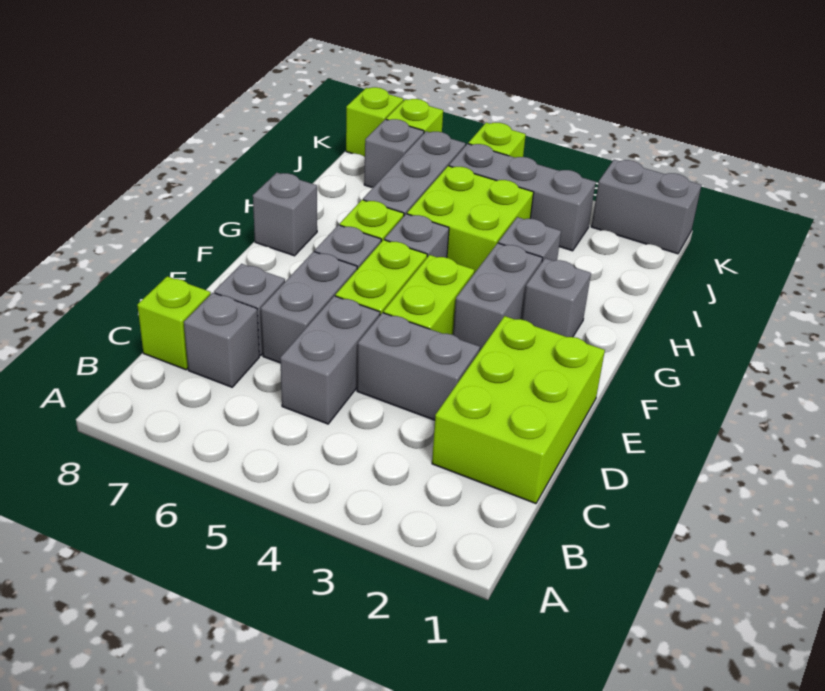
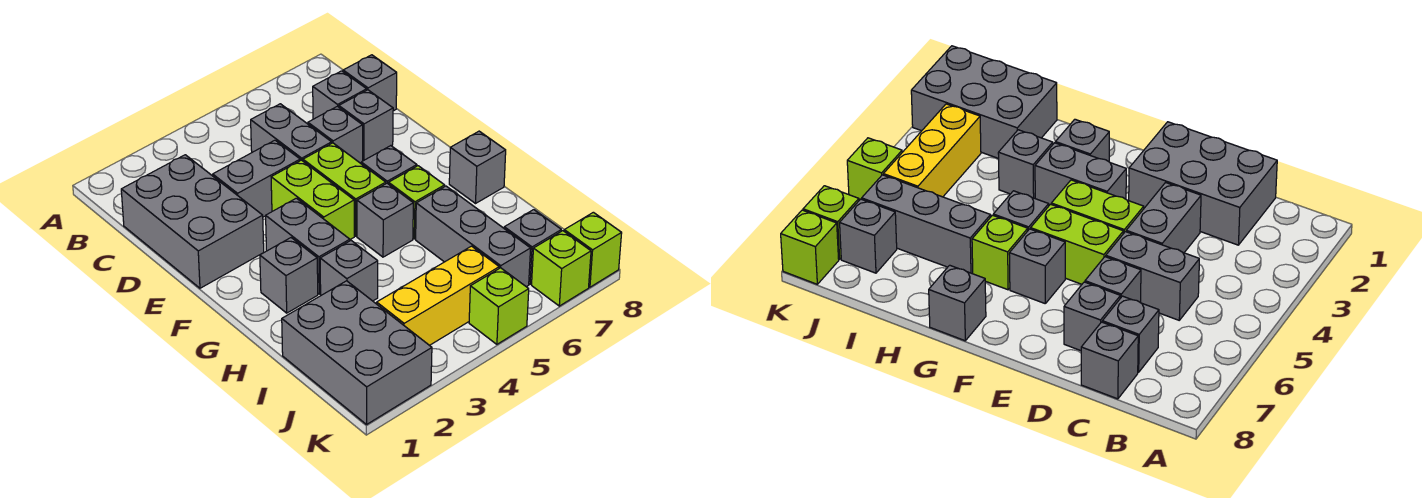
lime 2x3 brick [432,316,605,504] -> grey 2x3 brick [121,155,264,288]
lime 1x1 brick [137,276,211,370] -> grey 1x1 brick [343,55,397,111]
grey 1x2 brick [261,252,357,363] -> grey 1x1 brick [308,106,363,163]
lime 2x2 brick [407,166,534,273] -> none
grey 1x3 brick [449,144,596,251] -> yellow 1x3 brick [377,246,499,345]
grey 1x2 brick [591,160,701,254] -> grey 2x3 brick [282,281,432,424]

